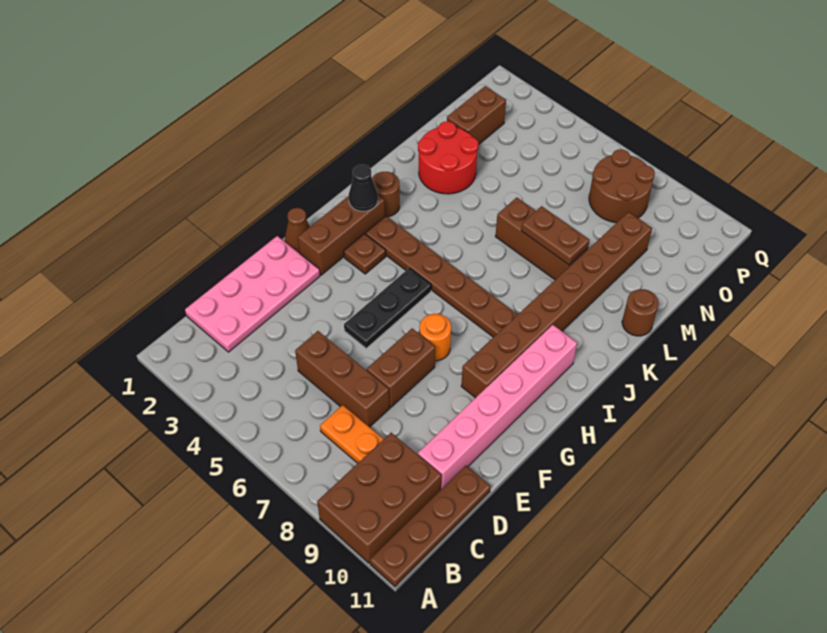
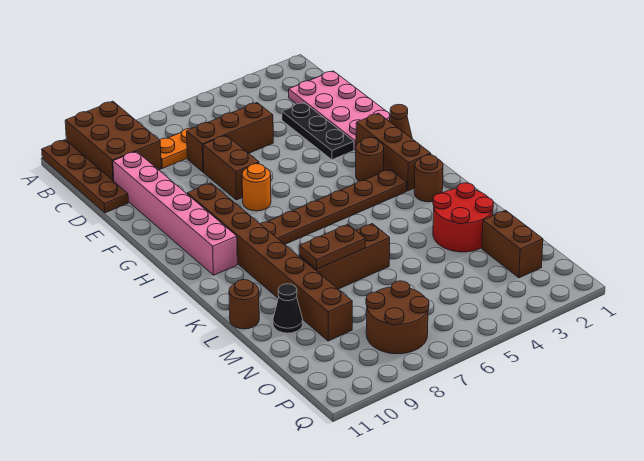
black 1x3 plate [344,268,431,348] -> black 1x3 plate moved to [282,103,354,160]
brown 1x1 plate [344,234,386,274] -> brown 1x1 round brick [356,137,384,181]
black 1x1 cone [349,165,378,211] -> black 1x1 cone moved to [273,284,303,333]

